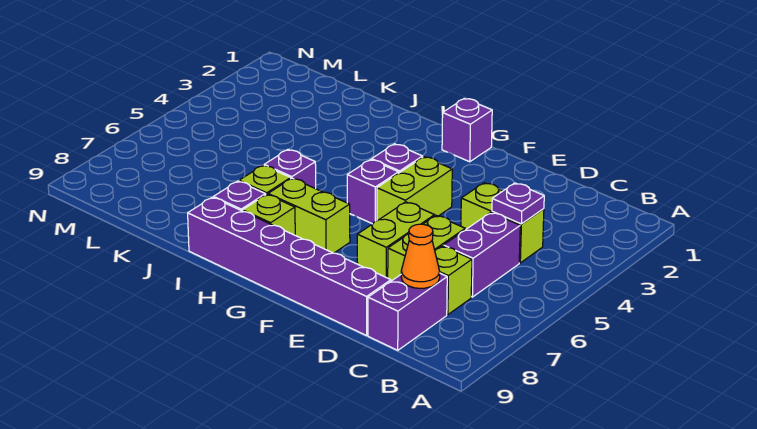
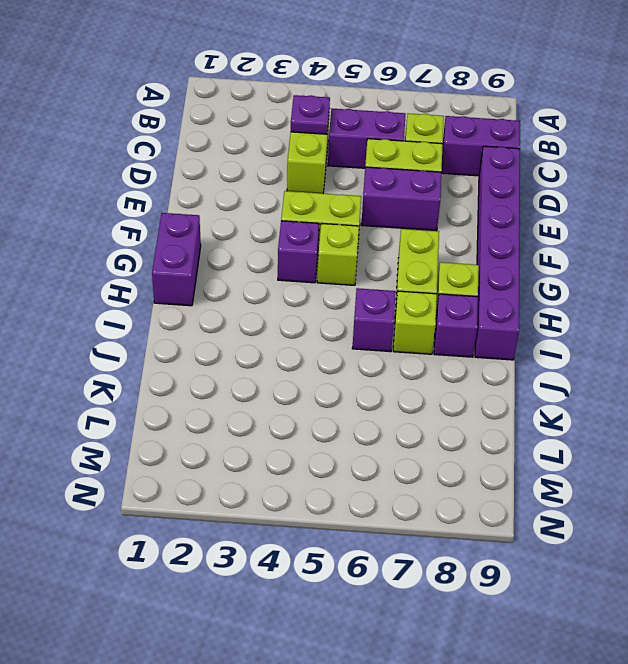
orange 1x1 cone [401,224,440,288] -> none
lime 1x2 brick [357,202,435,278] -> purple 1x2 brick [361,167,441,231]
purple 1x1 brick [442,98,492,162] -> purple 1x2 brick [152,213,201,306]
purple 1x1 brick [347,160,399,224] -> lime 1x1 brick [317,223,359,285]

